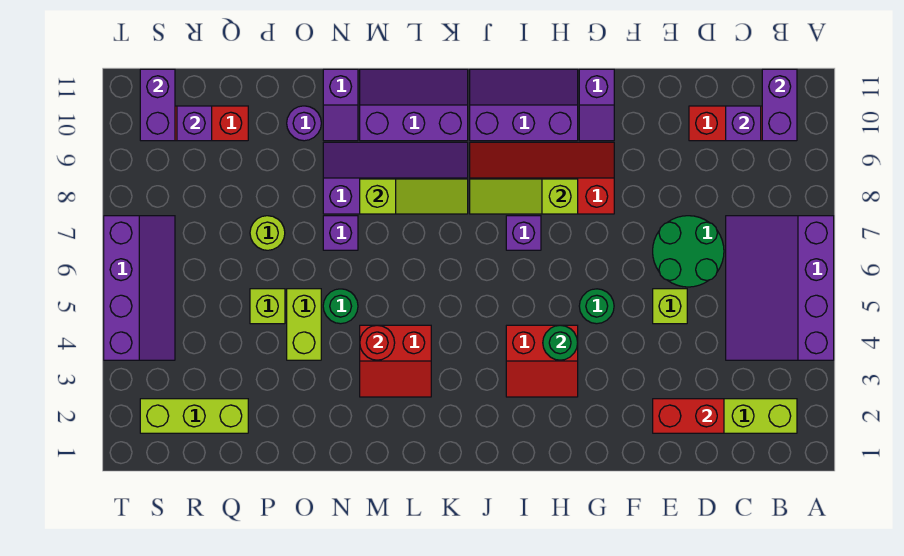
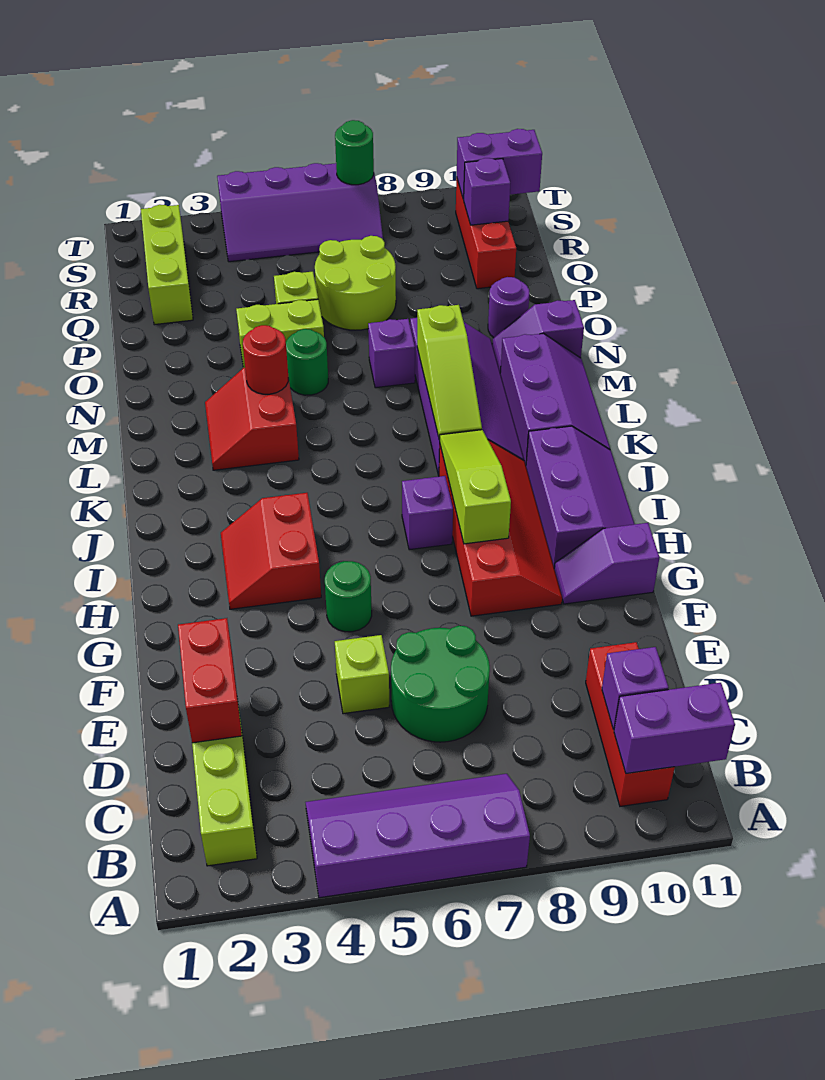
purple 3x4 slope [726,216,834,360] -> purple 2x4 slope [305,774,530,898]
green 1x1 round brick [543,325,578,360] -> green 1x1 round brick moved to [335,120,374,185]
lime 1x1 round brick [250,216,285,250] -> lime 2x2 round brick [315,236,396,330]

